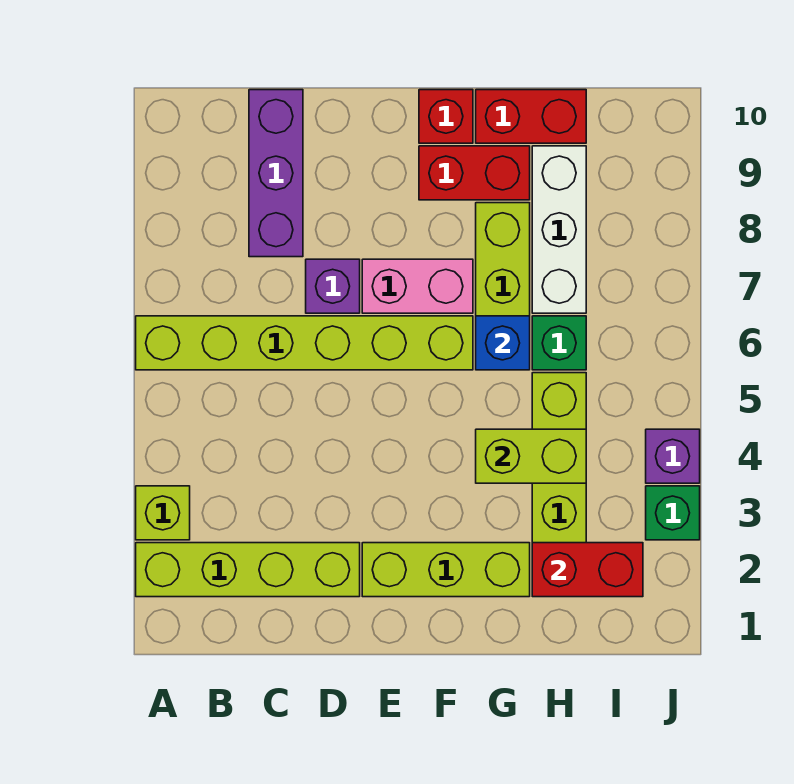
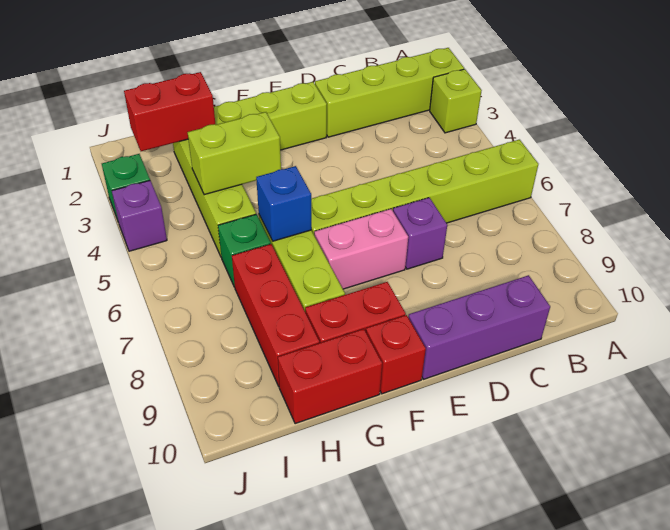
purple 1x3 brick [249,90,303,257] -> purple 1x3 brick turned to [408,275,550,379]
white 1x3 brick [532,146,586,313] -> red 1x3 brick [232,244,319,386]

